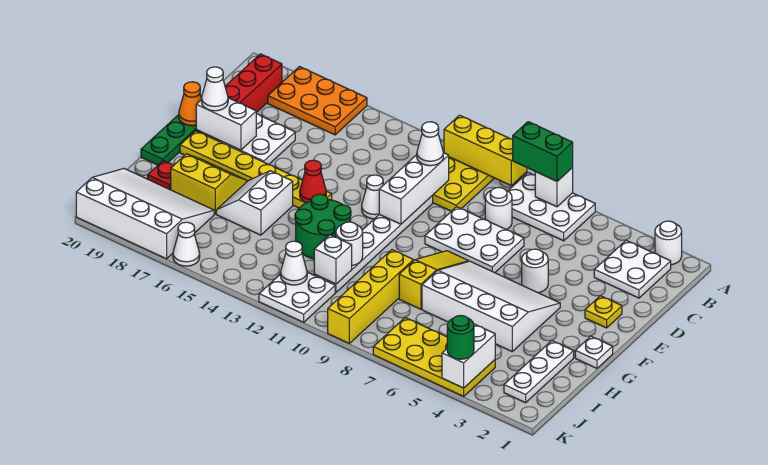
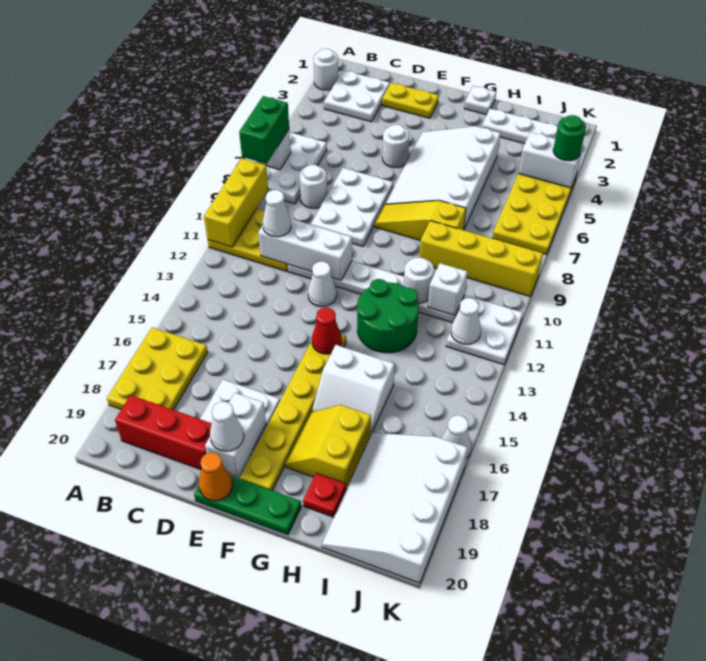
orange 2x3 plate [268,67,367,135] -> yellow 2x3 plate [107,327,208,410]
yellow 1x1 plate [585,296,622,328] -> yellow 1x2 plate [382,83,439,118]

